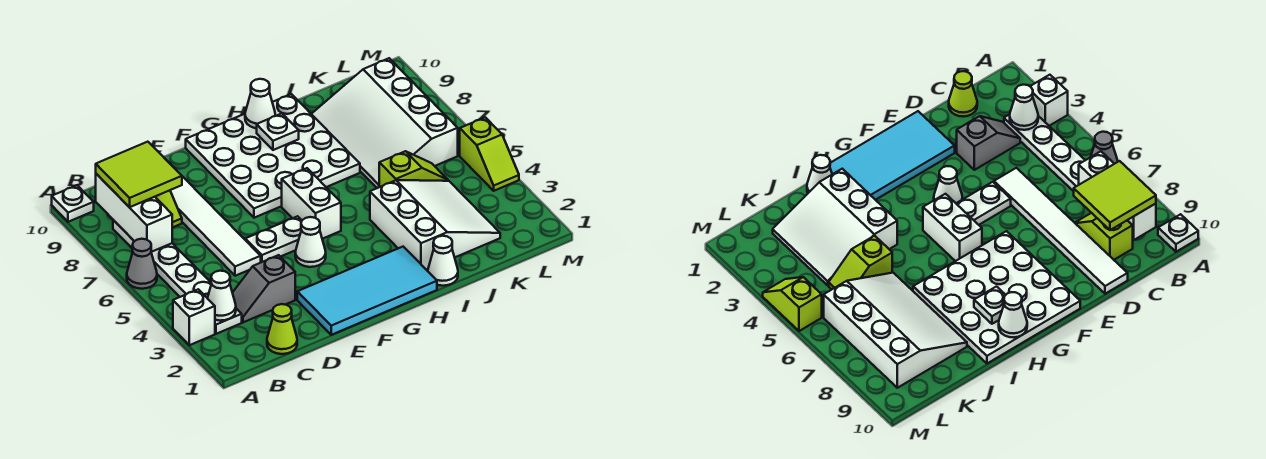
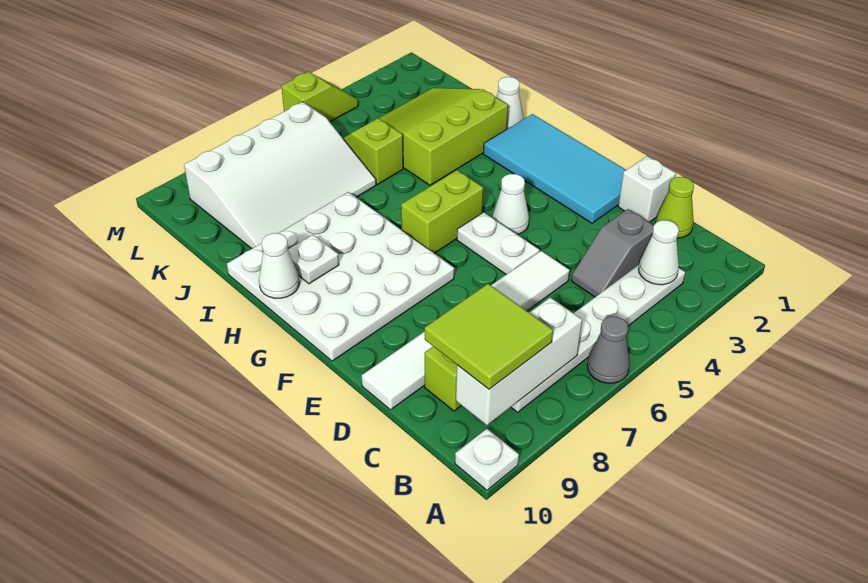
white 1x1 brick [173,289,215,345] -> white 1x1 brick moved to [618,156,676,222]
grey 1x2 slope [232,255,295,322] -> grey 1x2 slope turned to [571,209,654,297]
white 1x2 brick [282,168,341,239] -> lime 1x2 brick [401,170,483,253]
white 3x3 slope [370,180,500,270] -> lime 3x3 slope [379,88,508,185]

